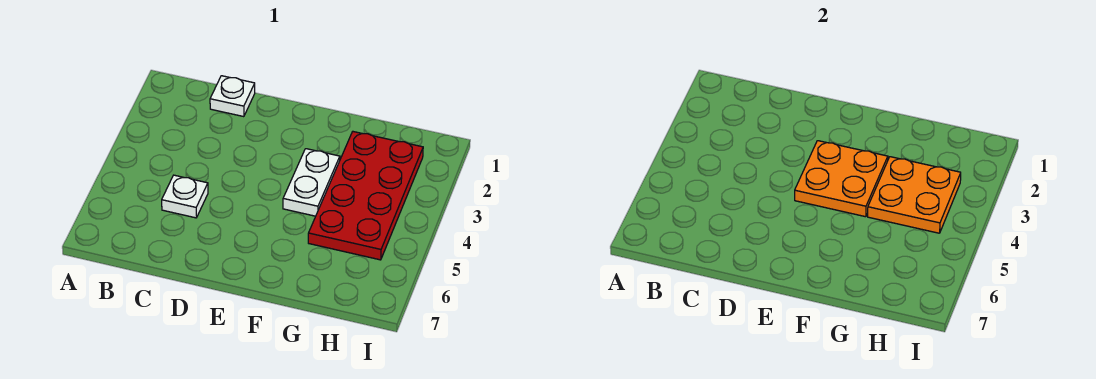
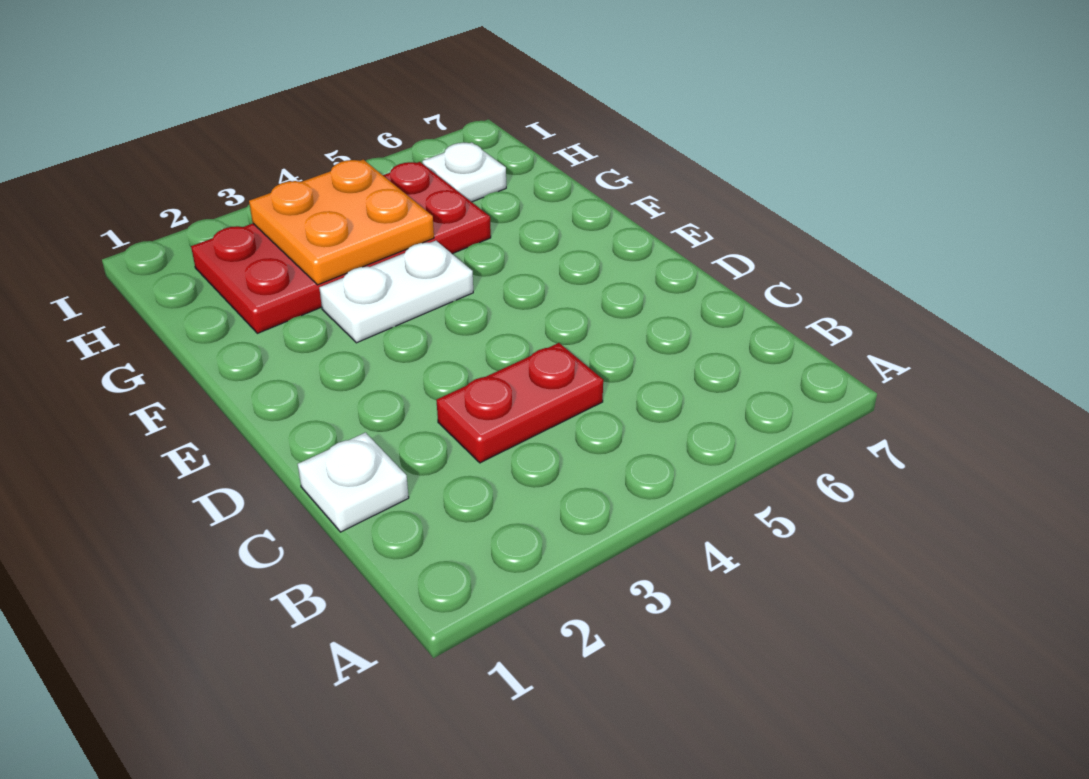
none -> red 1x2 plate [437,343,603,463]
white 1x1 plate [162,175,208,218] -> white 1x1 plate moved to [422,143,506,202]
orange 2x2 plate [795,141,888,217] -> none

